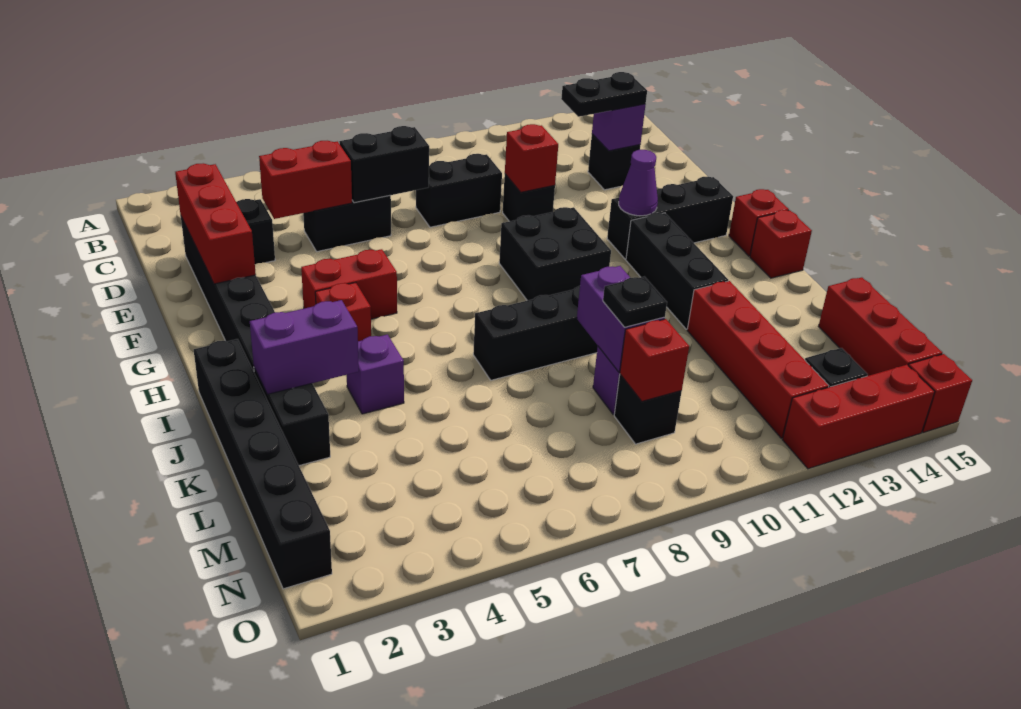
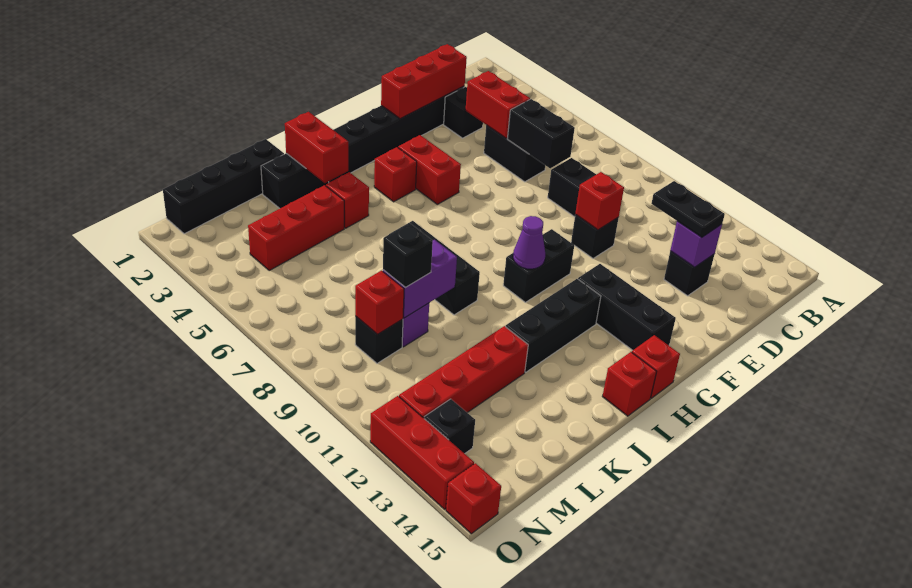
black 2x2 brick [499,207,611,301] -> black 1x2 brick [503,229,574,302]
purple 1x1 cone [619,150,658,216] -> purple 1x1 cone moved to [513,216,545,269]
black 1x6 brick [194,339,332,589] -> black 1x4 brick [163,139,284,234]
purple 1x2 brick [250,300,359,394] -> red 1x2 brick [285,112,348,183]
purple 1x1 brick [347,334,404,414] -> red 1x1 brick [326,172,369,228]
black 1x1 plate [603,277,667,327] -> black 1x1 brick [383,223,433,288]
red 1x3 brick [818,277,942,376] -> red 1x3 brick moved to [248,185,344,270]

